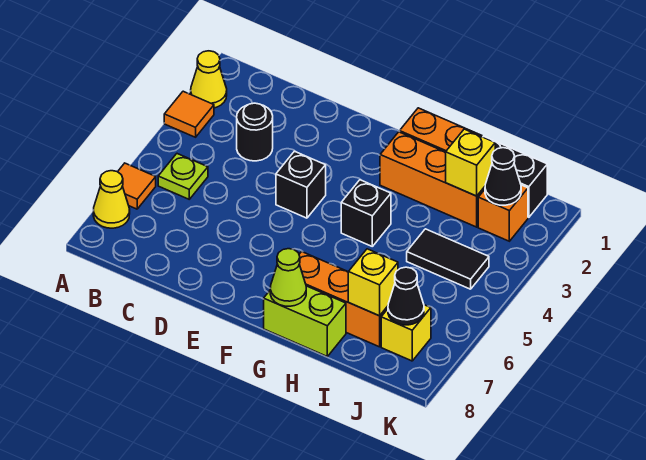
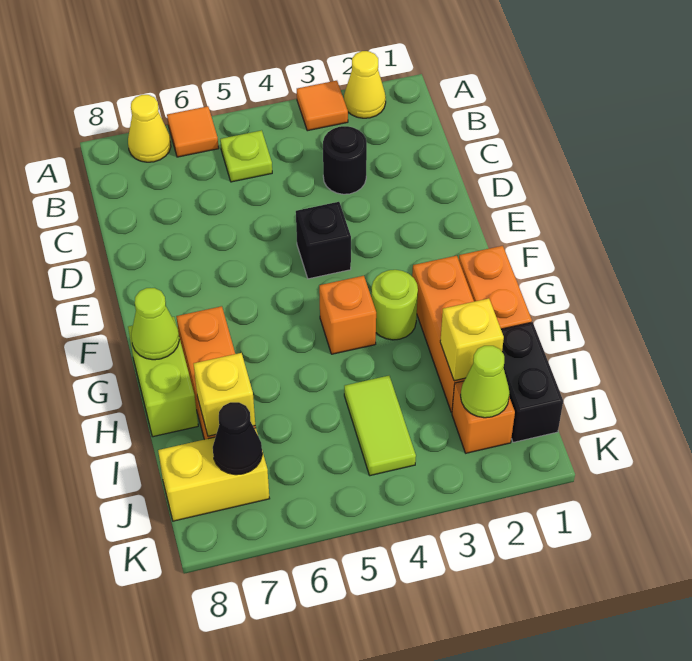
none -> lime 1x1 round brick [371,270,418,340]
black 1x1 brick [341,180,391,246] -> orange 1x1 brick [319,276,376,354]
black 1x2 tile [407,229,489,289] -> lime 1x2 tile [344,376,416,476]
black 1x1 cone [485,148,521,205] -> lime 1x1 cone [461,346,510,418]
yellow 1x1 brick [381,305,431,361] -> yellow 1x2 brick [158,428,270,521]

